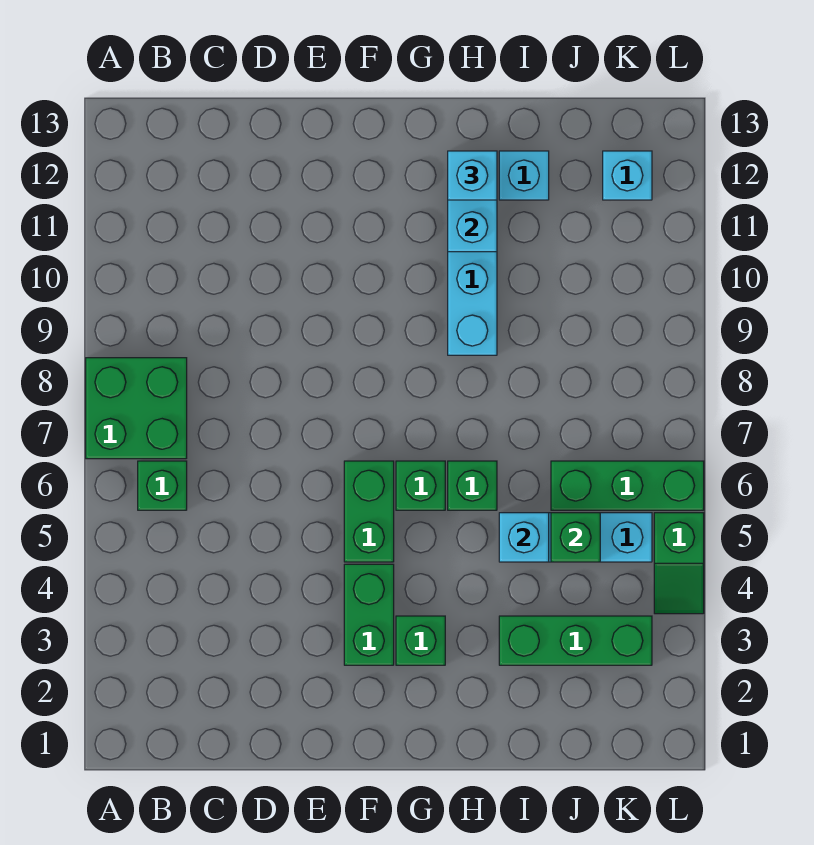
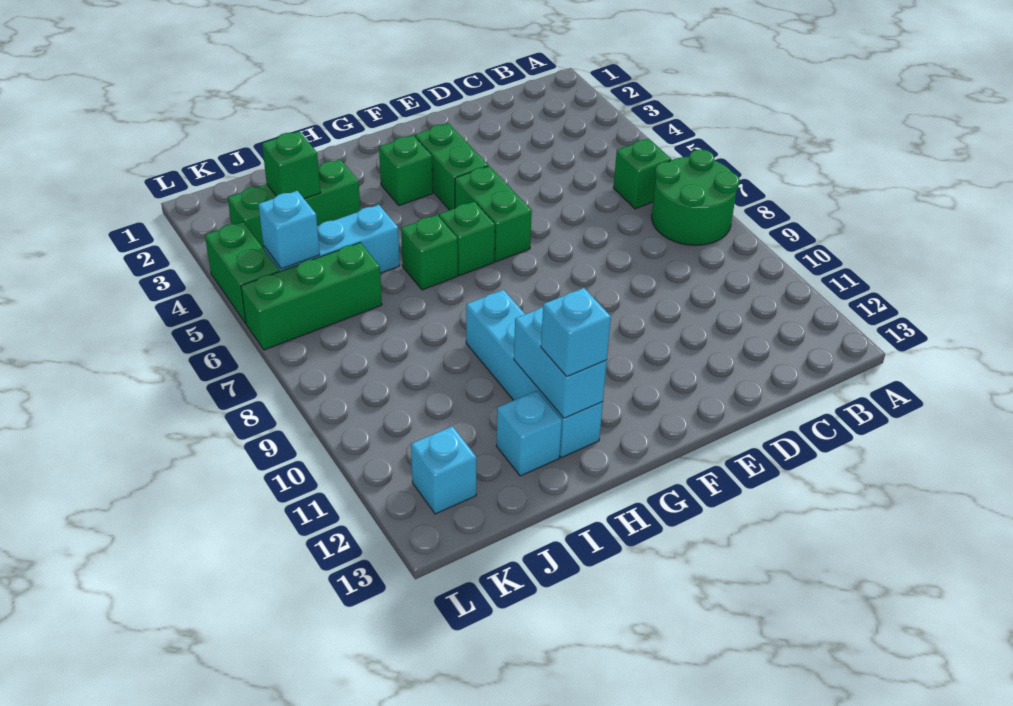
green 2x2 brick [86,358,187,459] -> green 2x2 round brick [652,149,740,245]
cyan 1x1 brick [499,513,549,562] -> cyan 1x1 brick moved to [258,191,320,269]
green 1x1 brick [551,513,600,562] -> green 1x1 brick moved to [262,131,321,199]
green 1x2 slope [654,513,704,614] -> green 1x2 brick [205,222,279,323]

